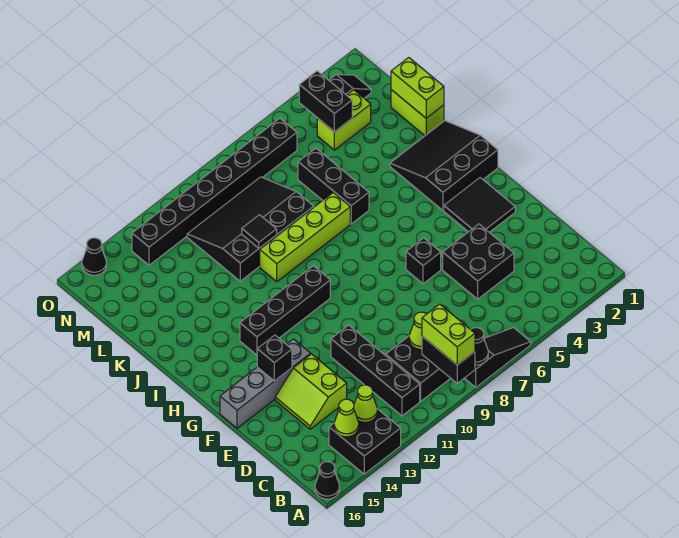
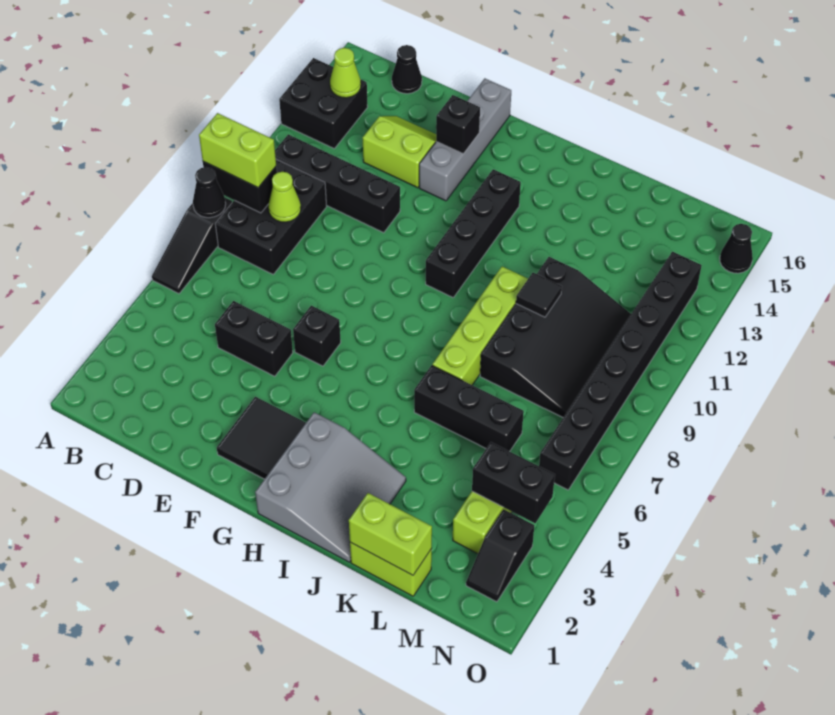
black 1x1 cone [315,462,339,499] -> black 1x1 cone moved to [392,45,422,94]
lime 1x1 cone [354,385,377,422] -> none
black 2x2 brick [443,224,514,299] -> black 1x2 brick [215,301,293,376]
black 3x3 slope [390,121,498,210] -> grey 3x3 slope [255,412,406,562]

